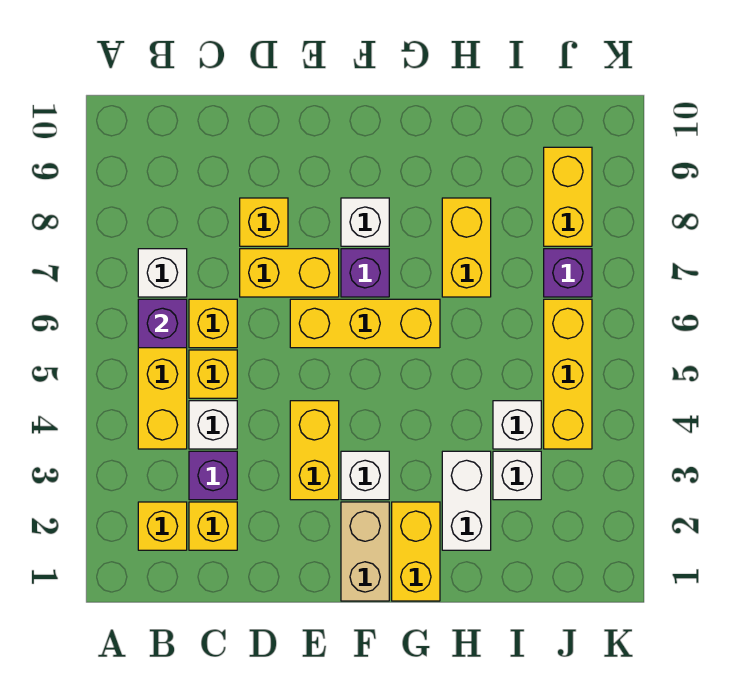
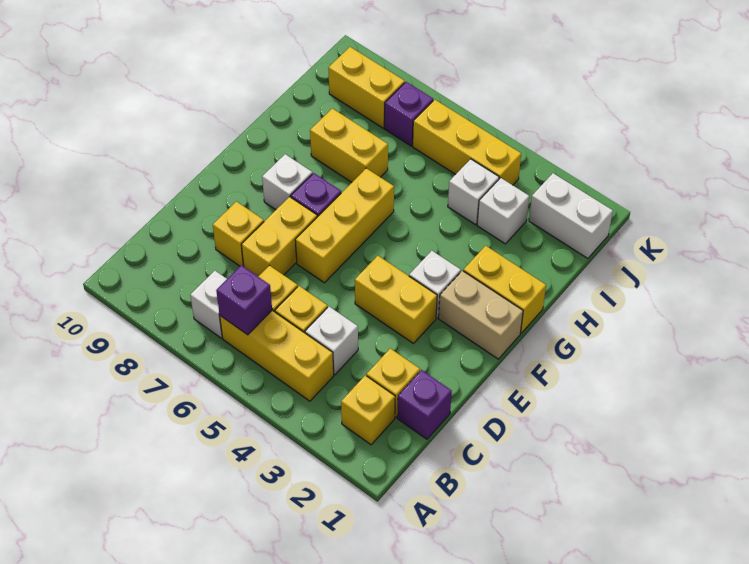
purple 1x1 brick [189,451,237,500] -> purple 1x1 brick moved to [397,370,452,439]
white 1x2 brick [442,451,491,550] -> white 1x2 brick moved to [529,173,613,258]

